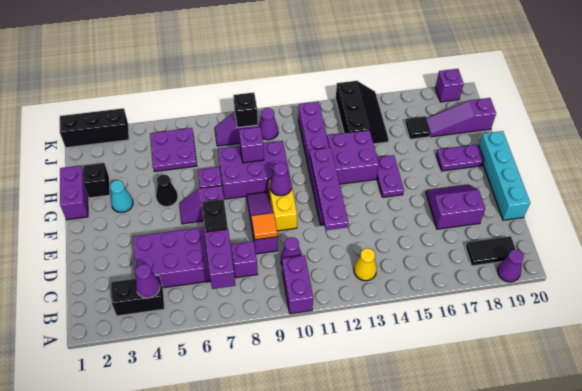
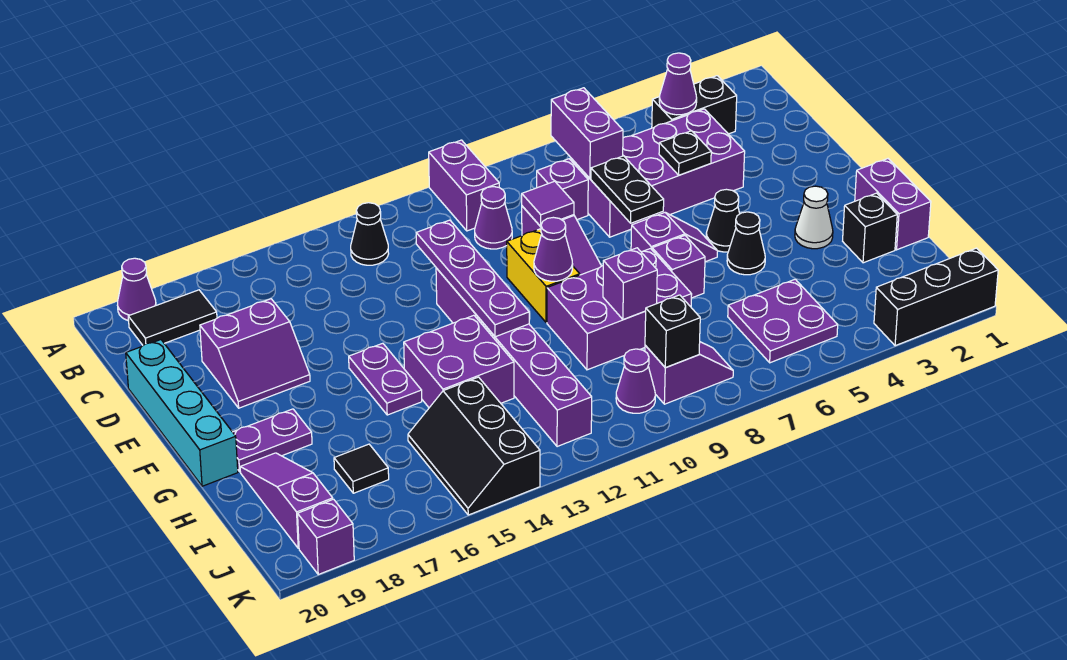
yellow 1x1 cone [354,248,377,281] -> black 1x1 cone [351,203,389,265]
none -> black 1x1 plate [659,131,711,175]
orange 1x1 tile [251,213,277,240] -> purple 1x1 tile [522,181,574,227]
none -> black 1x1 cone [706,189,740,252]
cyan 1x1 cone [110,180,133,212] -> white 1x1 cone [795,186,833,249]
purple 1x3 slope [427,98,496,137] -> purple 1x3 slope turned to [240,453,333,548]

